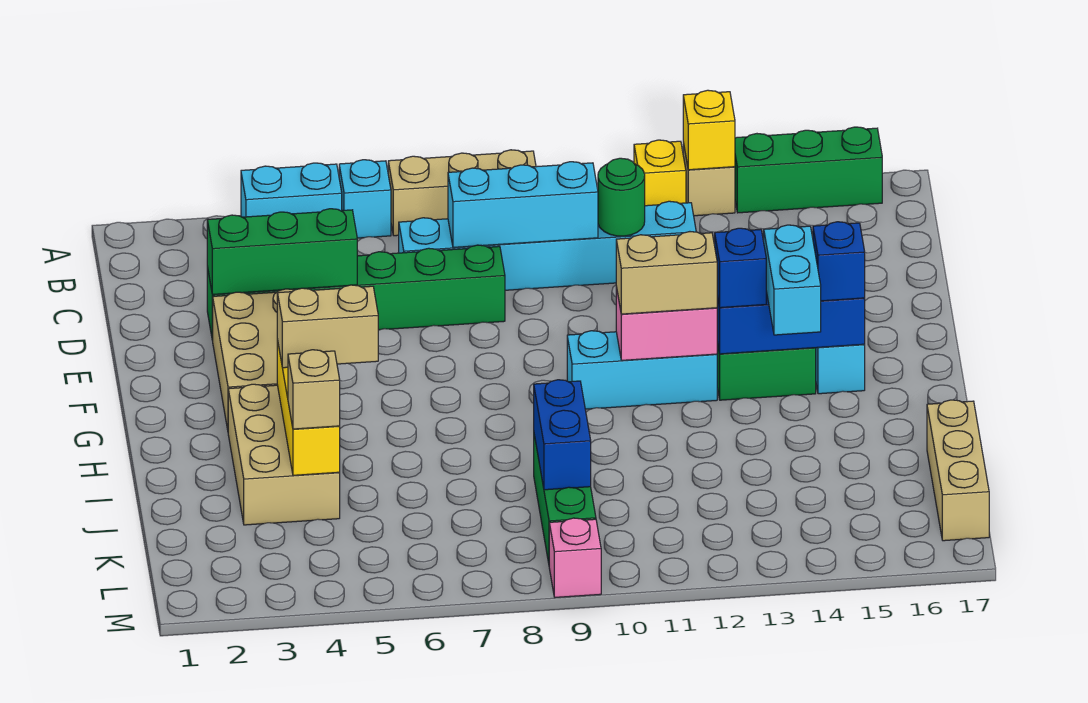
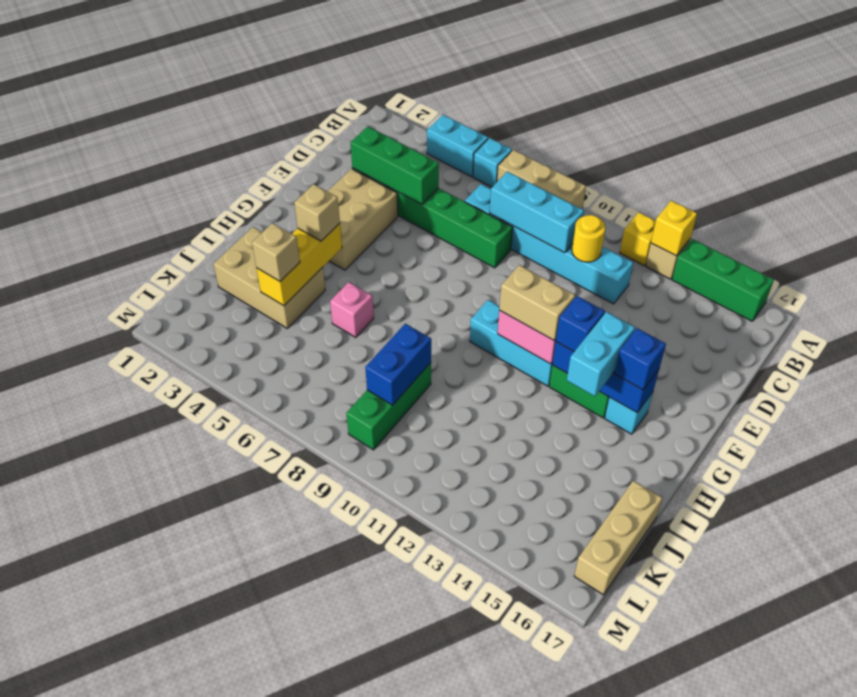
green 1x1 round brick [598,158,645,236] -> yellow 1x1 round brick [572,215,605,262]
tan 2x3 brick [228,384,340,525] -> tan 2x3 brick turned to [214,227,325,328]
tan 1x2 brick [277,285,378,368] -> tan 1x1 brick [294,184,340,241]
pink 1x1 brick [549,518,601,597] -> pink 1x1 brick moved to [330,282,374,337]

